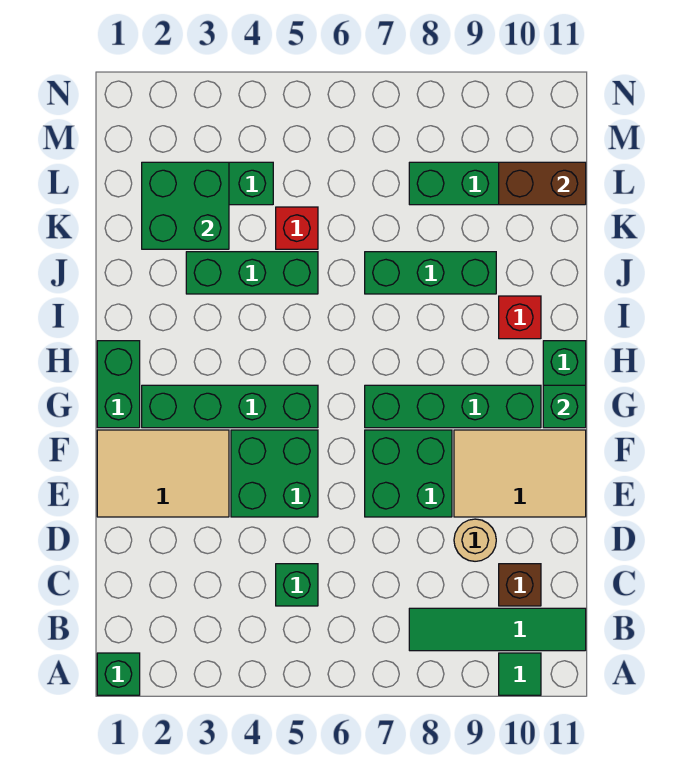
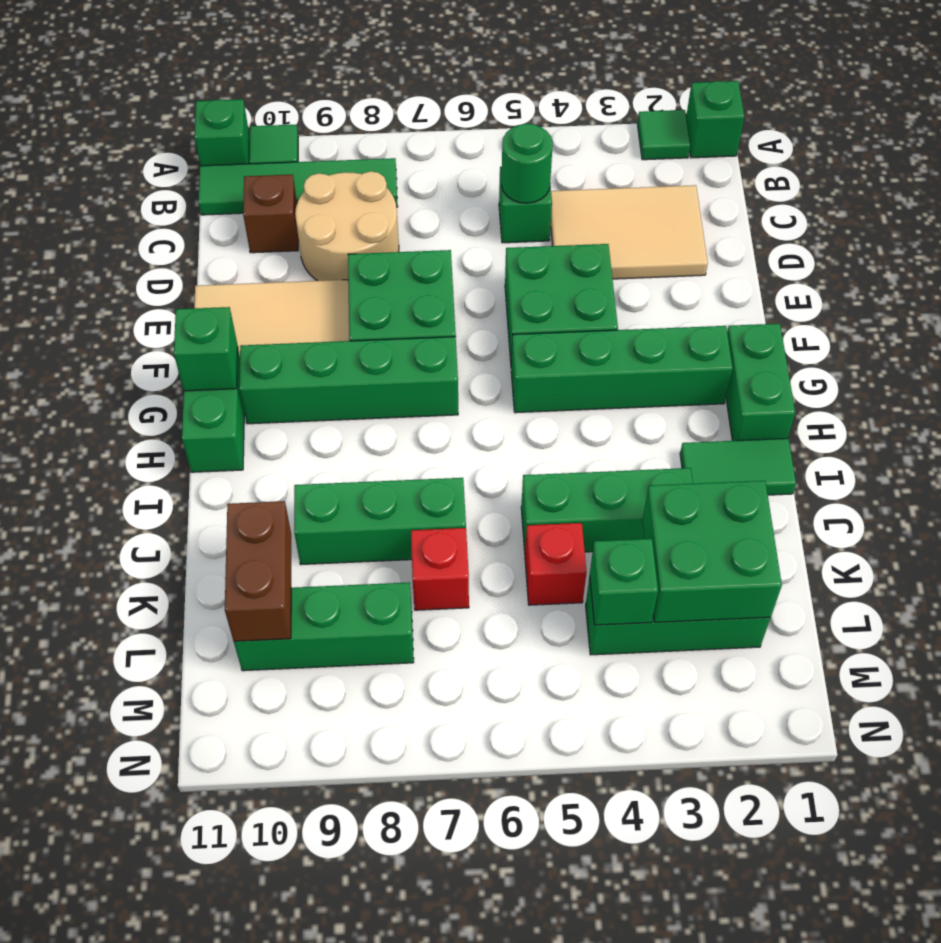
none -> green 1x1 tile [637,110,690,160]
none -> green 1x1 brick [194,99,250,166]
none -> green 1x1 round brick [501,124,553,203]
tan 1x1 round brick [454,519,496,561] -> tan 2x2 round brick [295,171,399,281]
tan 2x3 tile [97,430,229,517] -> tan 2x3 tile moved to [551,185,708,279]
none -> green 1x2 tile [680,438,796,495]
red 1x1 brick [499,296,541,339] -> red 1x1 brick moved to [411,528,469,610]
none -> green 1x1 brick [590,539,658,625]
brown 1x2 brick [499,162,586,205] -> brown 1x2 brick turned to [225,501,291,641]

